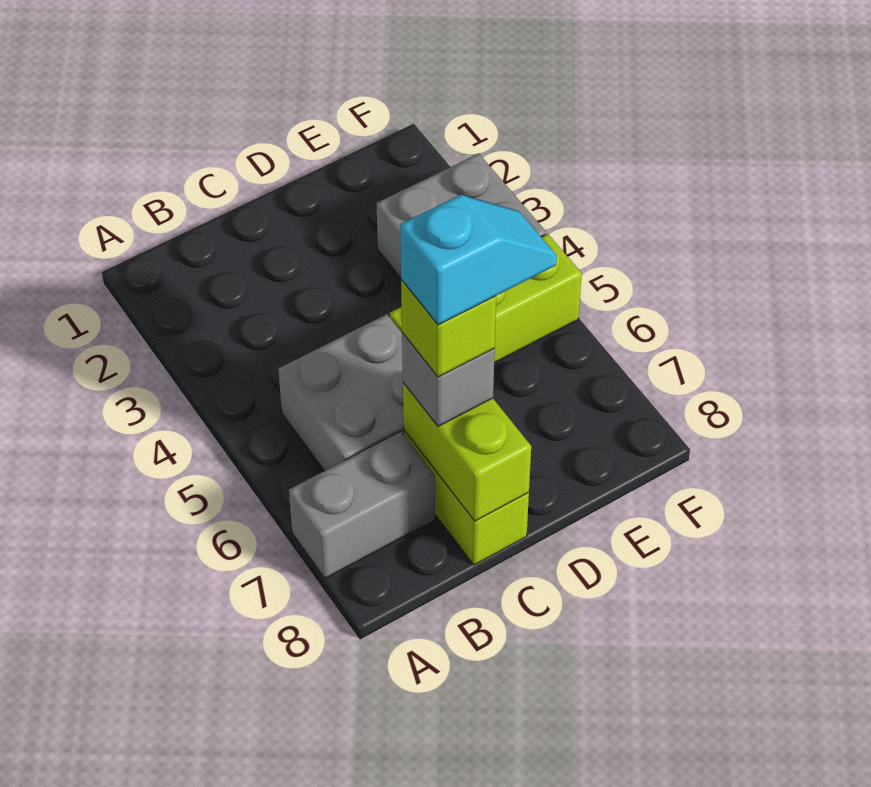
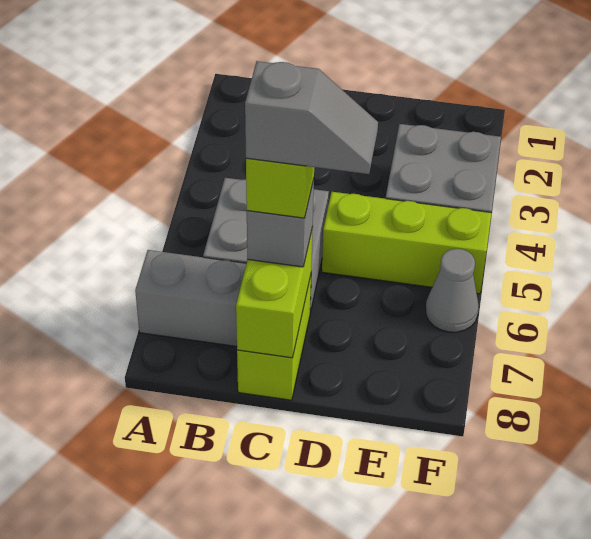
cyan 1x2 slope [400,195,557,325] -> grey 1x2 slope [245,61,378,174]
none -> grey 1x1 cone [426,249,479,332]

